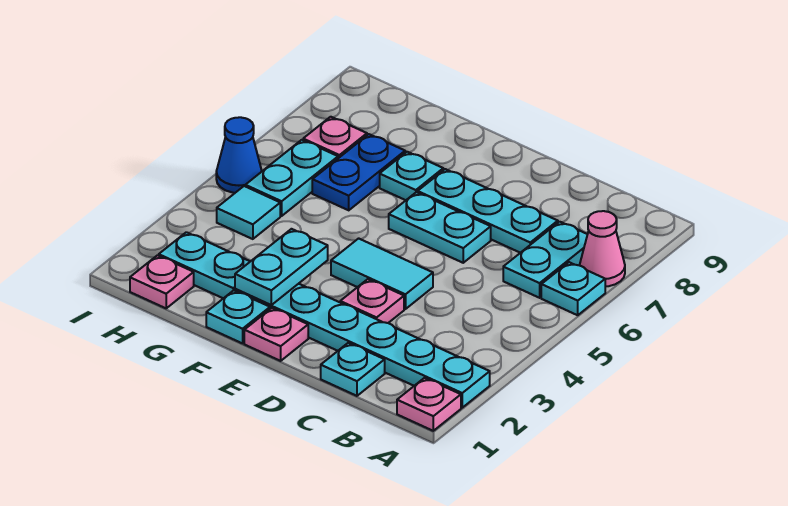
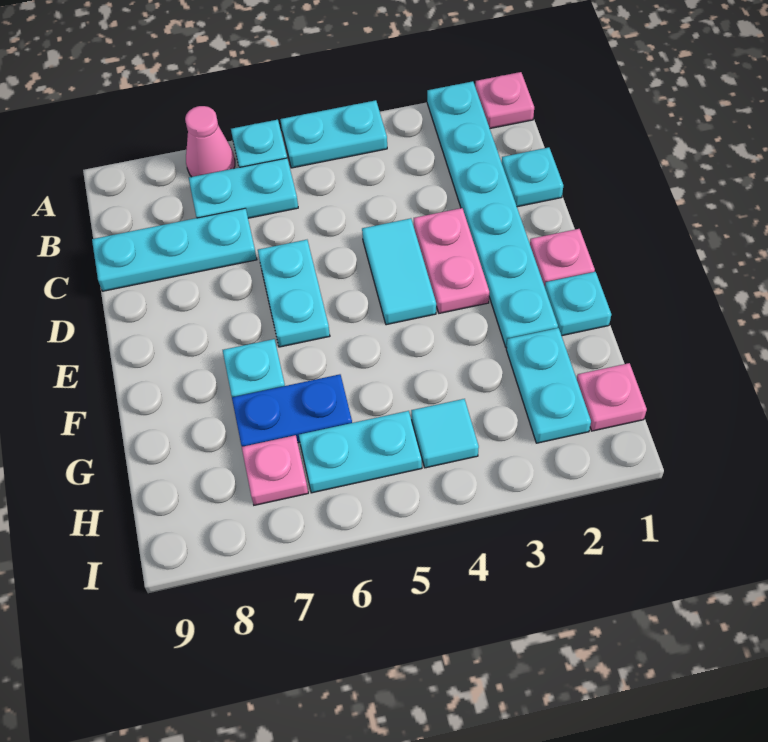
cyan 1x3 plate [418,169,558,253] -> cyan 1x3 plate turned to [92,208,257,291]
pink 1x1 plate [340,279,404,323] -> pink 1x2 plate [414,208,489,313]
cyan 1x2 plate [235,229,328,305] -> cyan 1x2 plate moved to [280,100,387,168]
blue 1x1 cone [216,117,262,193] -> none

